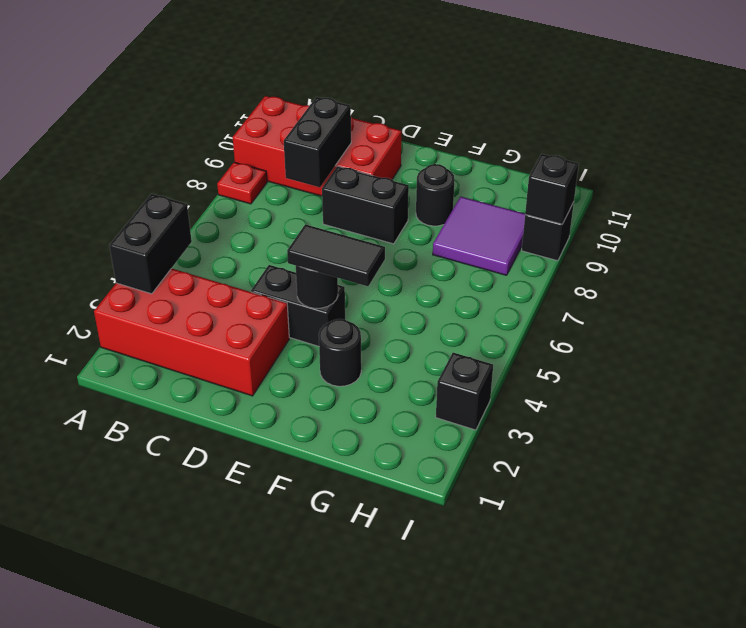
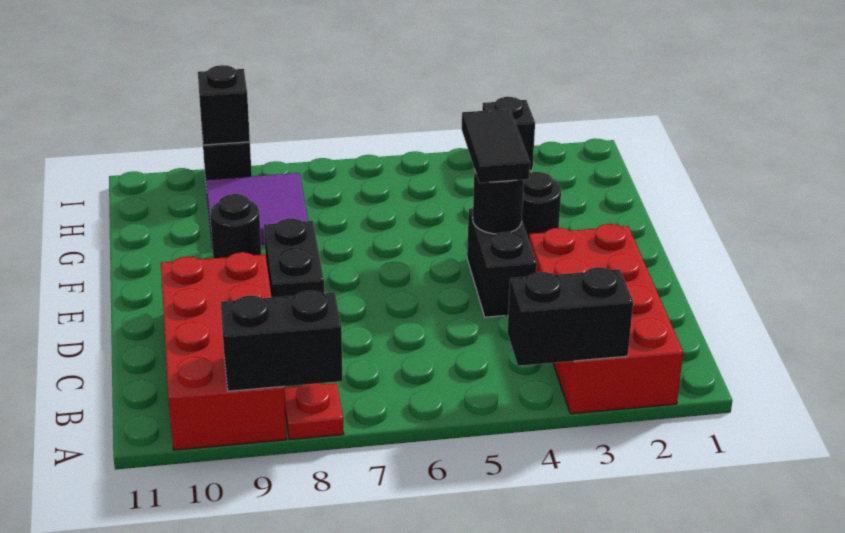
black 1x2 brick [284,97,351,187] -> black 1x2 brick moved to [221,291,342,391]

